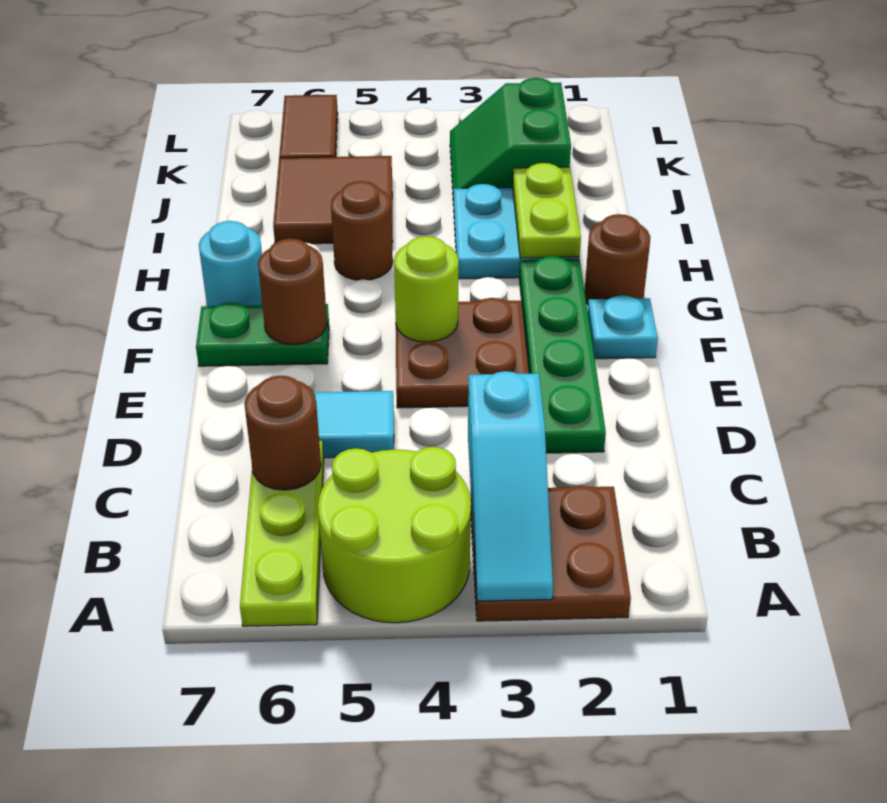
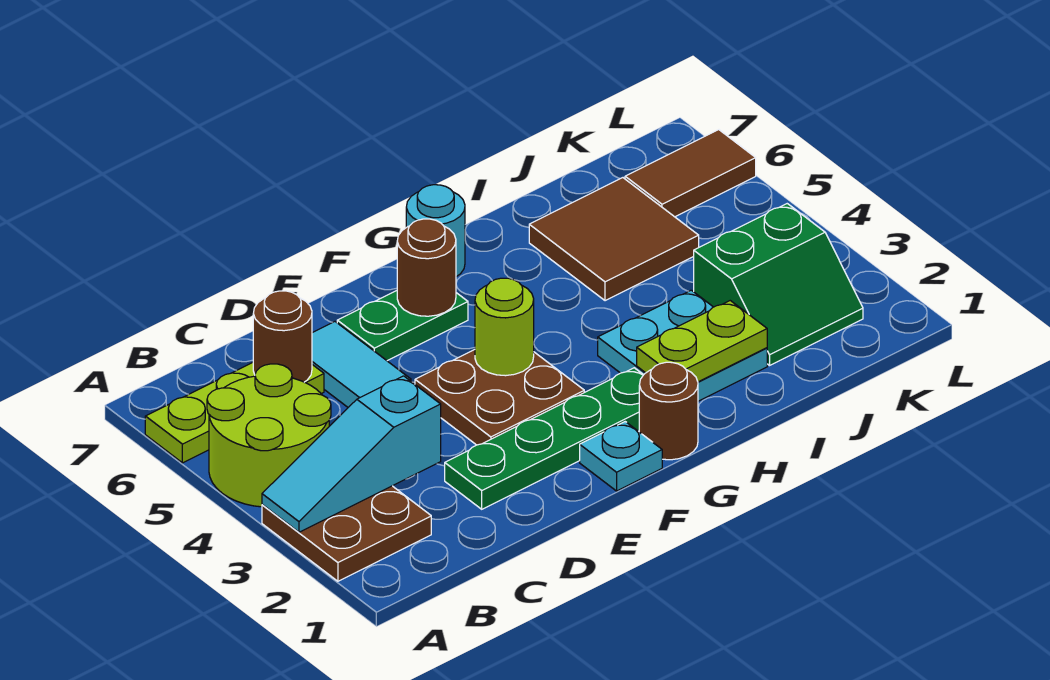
green 1x2 plate [196,303,329,366] -> green 1x2 plate turned to [337,291,468,361]
brown 1x1 round brick [331,181,393,280] -> none
green 2x2 slope [450,78,571,205] -> green 2x2 slope turned to [694,204,863,365]

